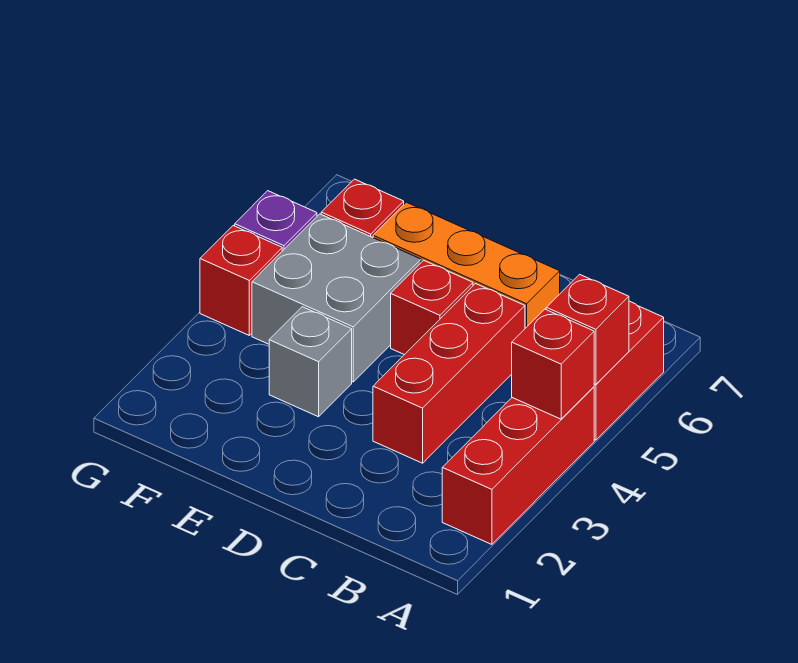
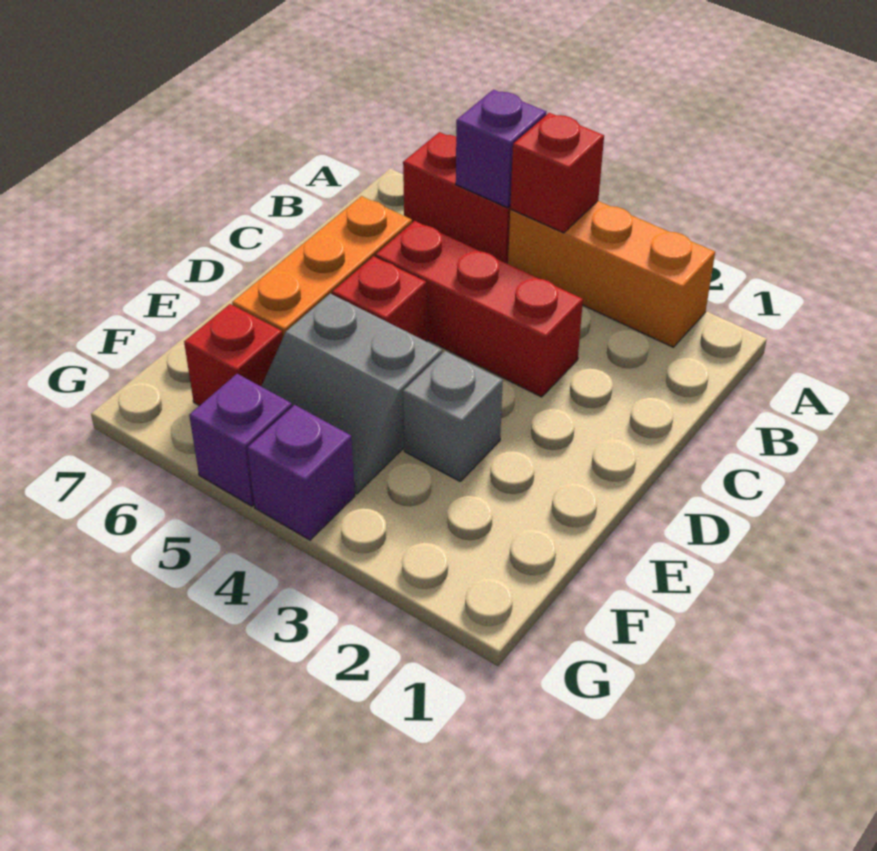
red 1x3 brick [442,387,594,544] -> orange 1x3 brick [508,201,715,347]
red 1x1 brick [546,274,629,384] -> purple 1x1 brick [456,90,546,208]
grey 2x2 brick [252,214,421,382] -> grey 2x2 slope [261,294,442,494]
red 1x1 brick [200,226,282,335] -> purple 1x1 brick [247,405,355,540]

